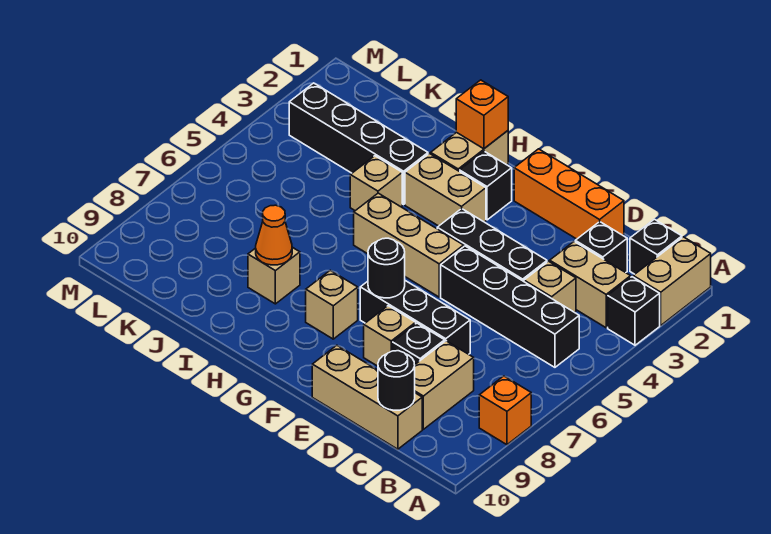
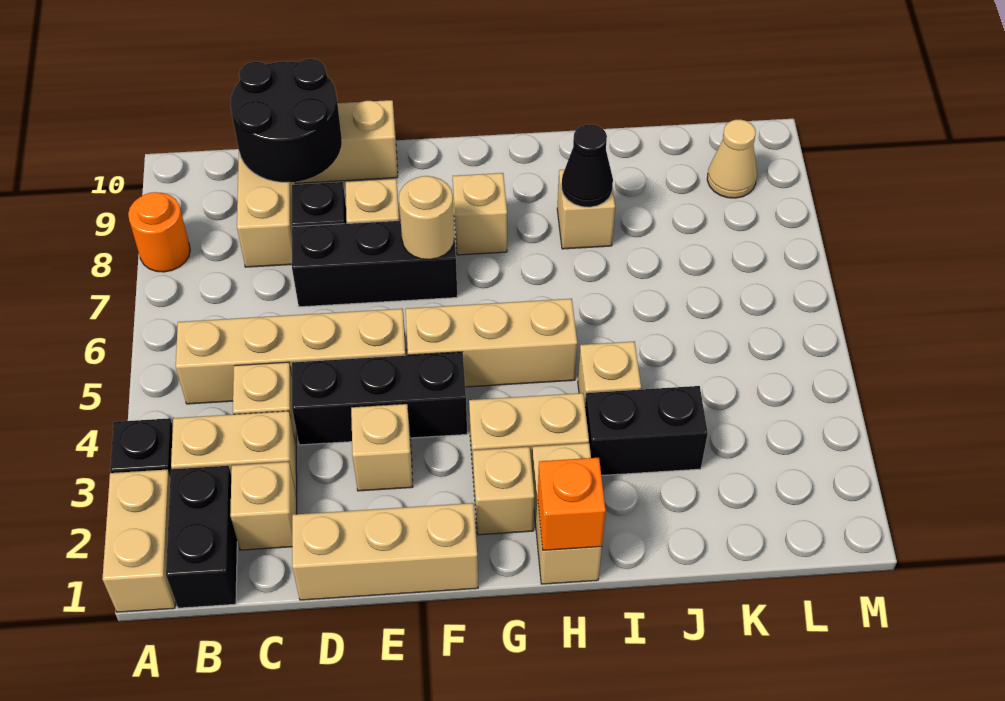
orange 1x1 brick [479,376,531,445] -> orange 1x1 round brick [128,192,190,272]
black 1x1 brick [630,219,682,274] -> black 1x2 brick [166,466,237,608]
black 1x4 brick [441,246,579,367] -> tan 1x4 brick [176,309,406,404]
black 1x1 brick [575,222,627,273] -> tan 1x1 brick [230,462,297,550]
black 1x1 round brick [378,351,415,410] -> black 2x2 round brick [230,59,342,182]
orange 1x3 brick [514,149,624,239] -> tan 1x3 brick [292,503,478,600]
none -> tan 1x1 brick [351,404,413,491]
black 1x1 round brick [368,238,405,298] -> tan 1x1 round brick [399,176,454,260]
black 1x1 brick [460,151,512,220] -> tan 1x1 brick [473,447,534,535]
black 1x4 brick [289,83,428,205] -> black 1x2 brick [585,386,708,475]
orange 1x1 cone [256,205,292,265] -> black 1x1 cone [562,124,613,207]
none -> tan 1x1 cone [707,120,757,198]

